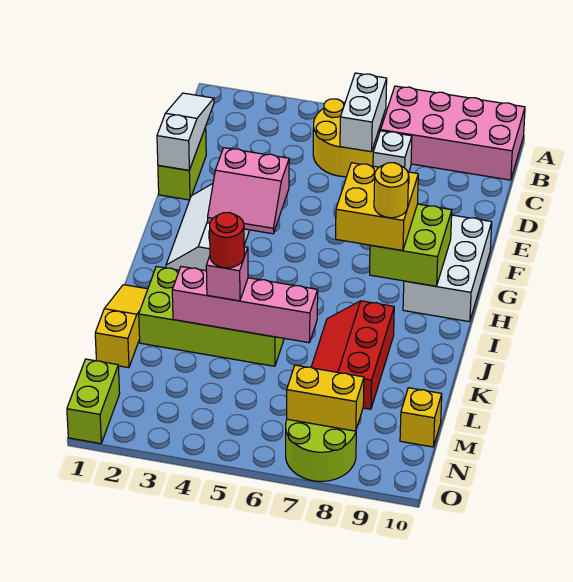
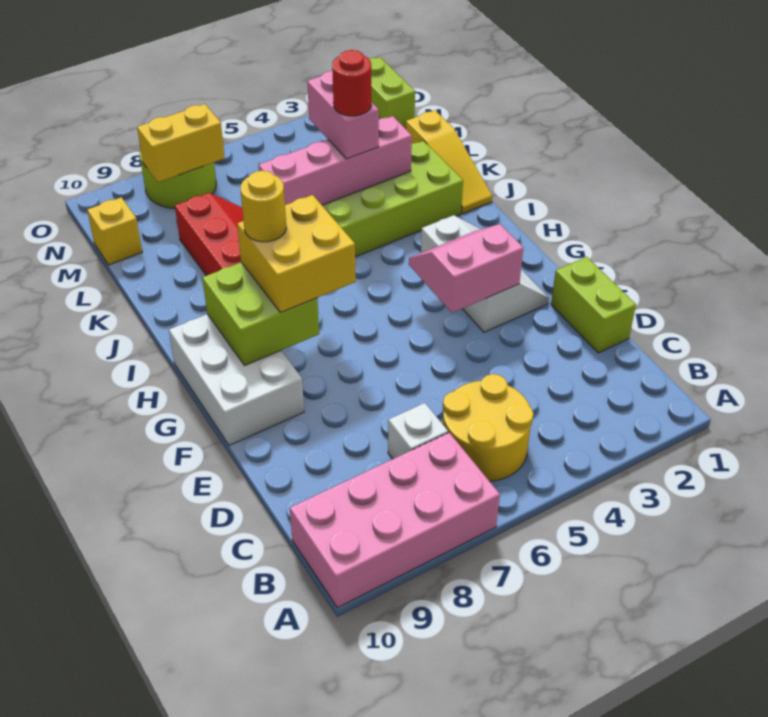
white 1x2 brick [340,73,387,152] -> none
white 1x3 slope [157,93,214,170] -> none
pink 1x1 brick [206,247,248,301] -> pink 1x2 brick [307,71,379,159]

